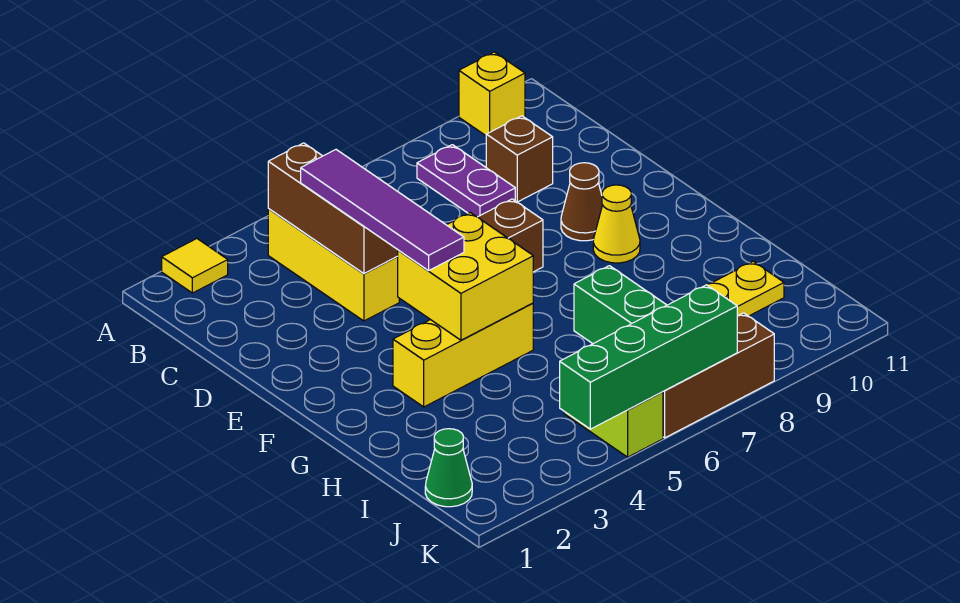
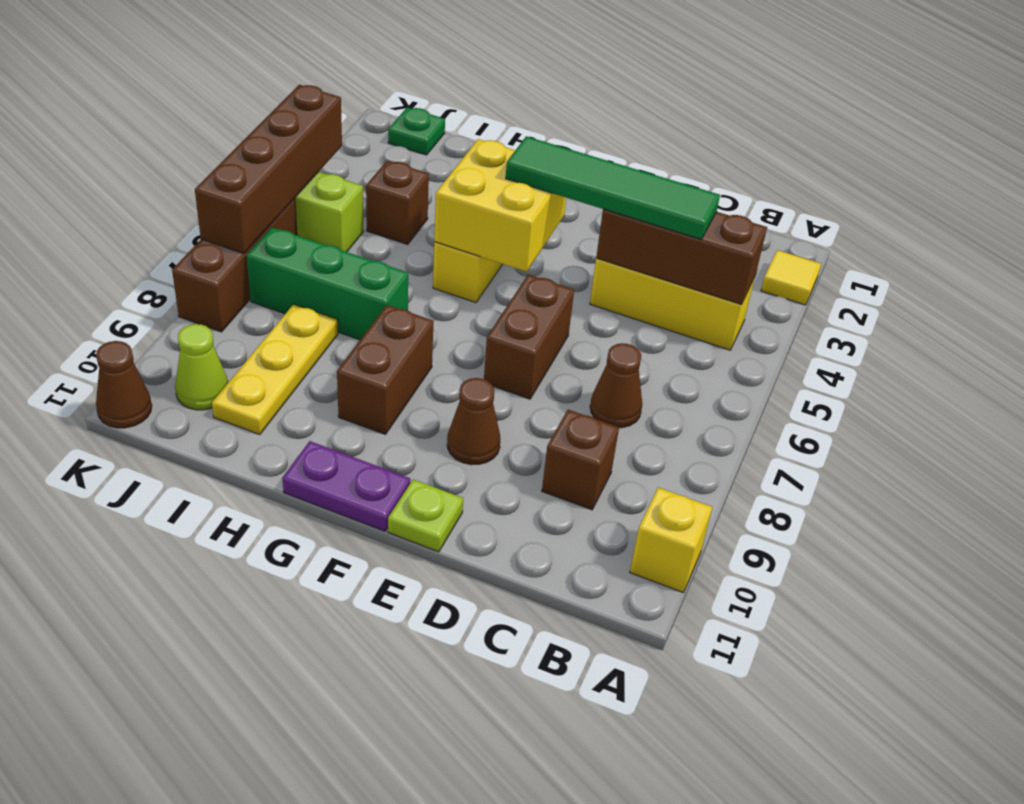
purple 1x2 plate [417,145,515,217] -> purple 1x2 plate moved to [282,441,410,531]
purple 1x4 tile [301,150,464,271] -> green 1x4 tile [506,136,720,239]
none -> brown 1x1 cone [590,343,642,428]
none -> lime 1x1 plate [388,479,463,552]
yellow 1x1 cone [593,185,640,263] -> none
none -> brown 1x2 brick [337,305,434,434]
none -> brown 1x1 brick [366,160,429,244]
green 1x1 cone [425,429,472,507] -> green 1x1 plate [388,107,445,155]
none -> lime 1x1 cone [175,324,228,410]
green 1x4 brick [560,285,737,429] -> brown 1x4 brick [195,85,342,254]
none -> brown 1x1 cone [96,341,152,428]

